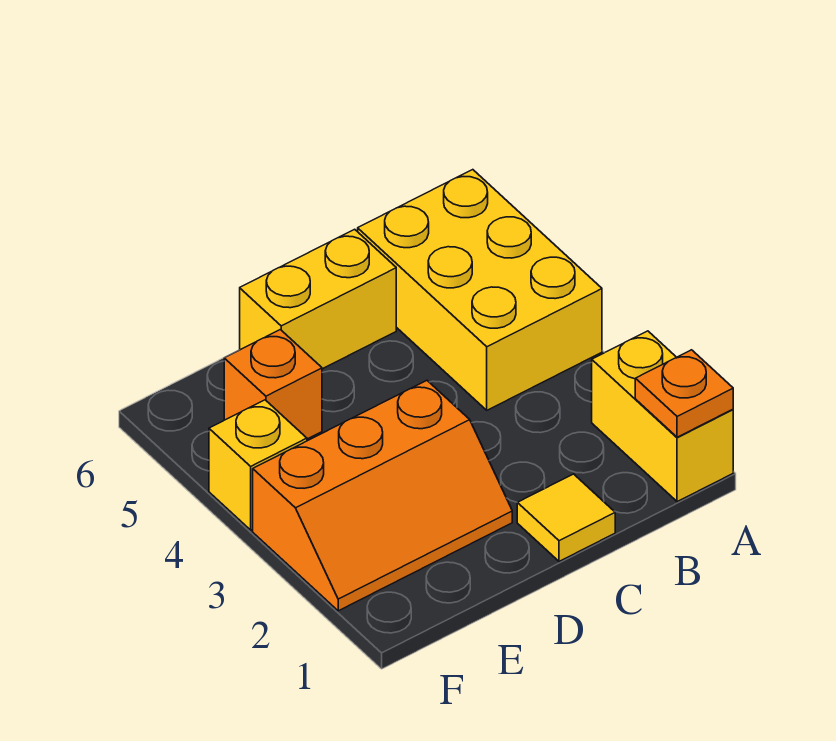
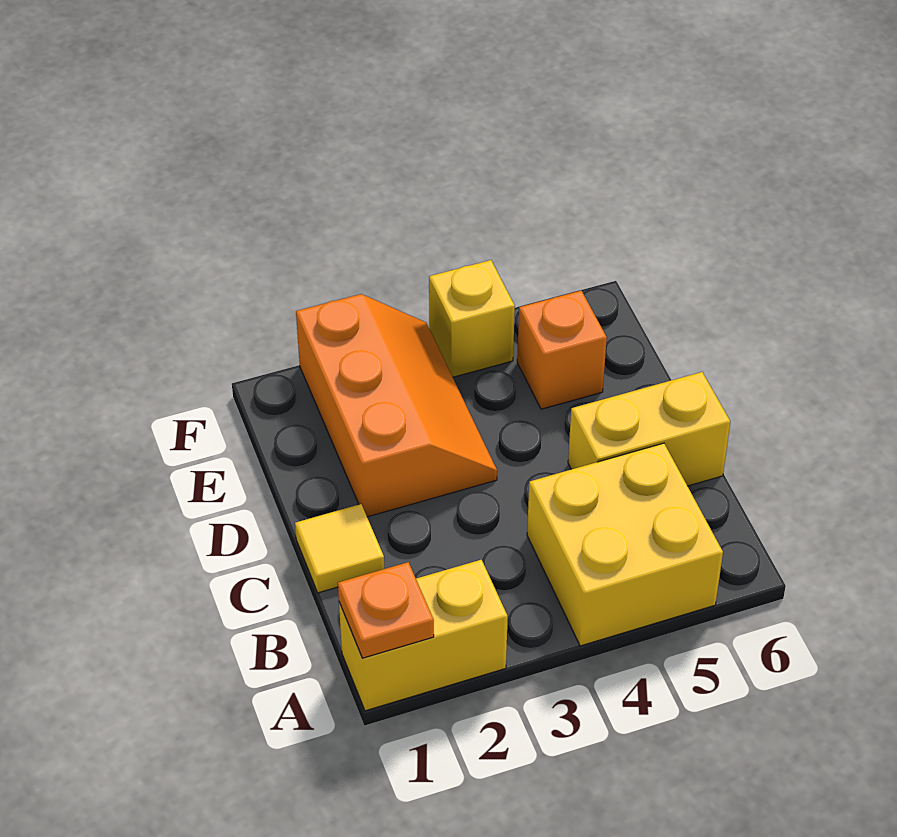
yellow 2x3 brick [358,170,602,410] -> yellow 2x2 brick [527,443,723,646]
yellow 1x2 brick [240,229,396,369] -> yellow 1x2 brick turned to [568,372,730,486]
orange 2x3 slope [253,380,512,611] -> orange 2x3 slope turned to [296,294,497,517]

